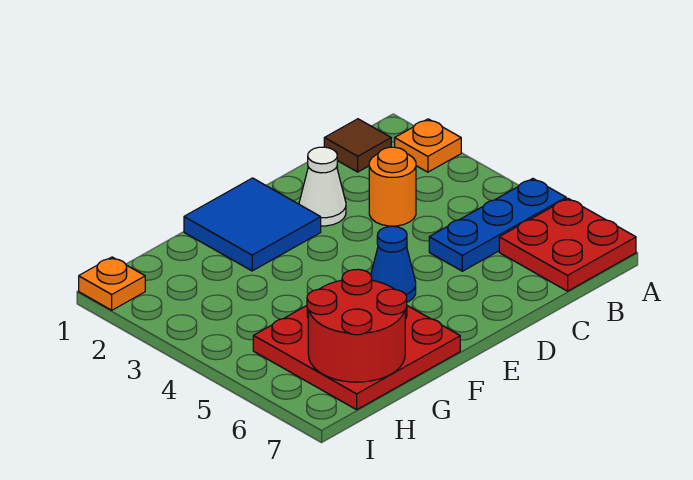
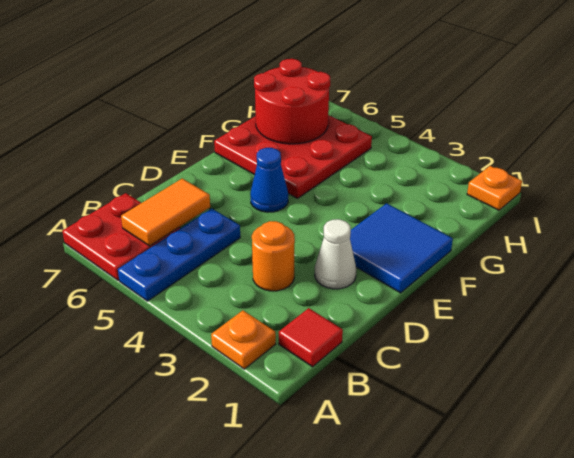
brown 1x1 tile [324,119,391,172] -> red 1x1 tile [279,308,343,367]
none -> orange 1x2 tile [121,178,210,246]

